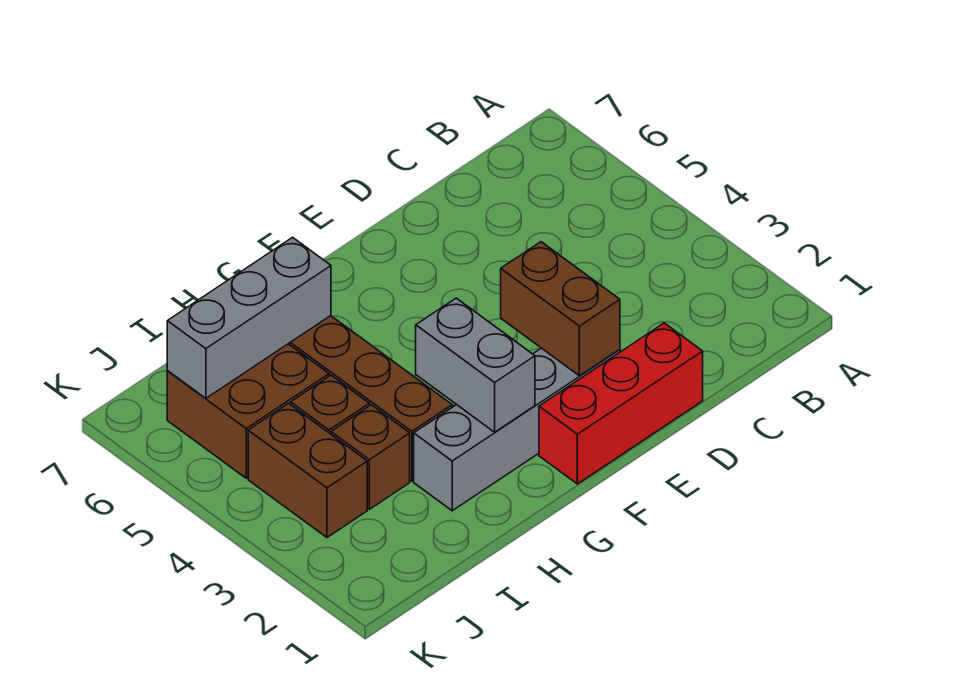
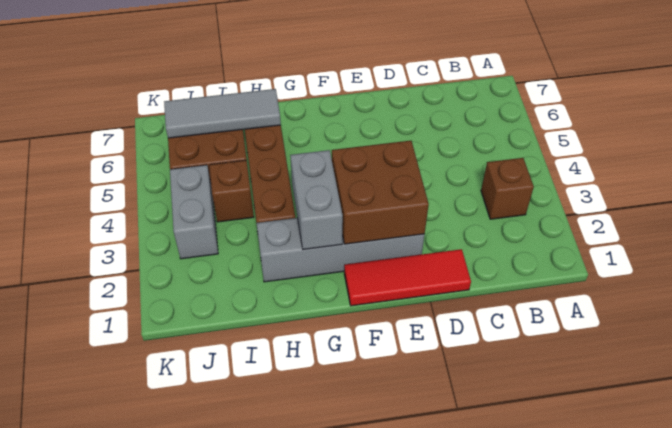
red 1x3 brick [539,323,703,484] -> red 1x3 tile [344,249,471,306]
brown 1x2 brick [501,242,620,376] -> brown 2x2 brick [332,141,429,244]
grey 1x3 brick [167,237,331,398] -> grey 1x3 tile [164,89,281,138]
brown 1x1 brick [331,405,410,509] -> brown 1x1 brick moved to [481,158,534,219]
brown 1x2 brick [248,403,367,537] -> grey 1x2 brick [170,165,218,259]

